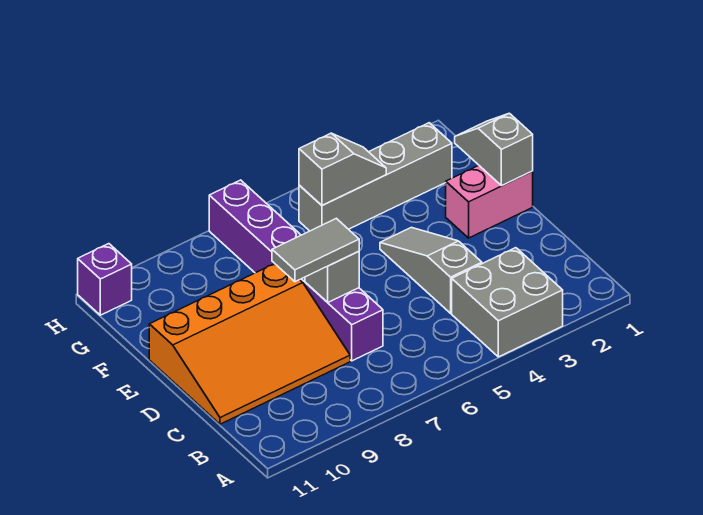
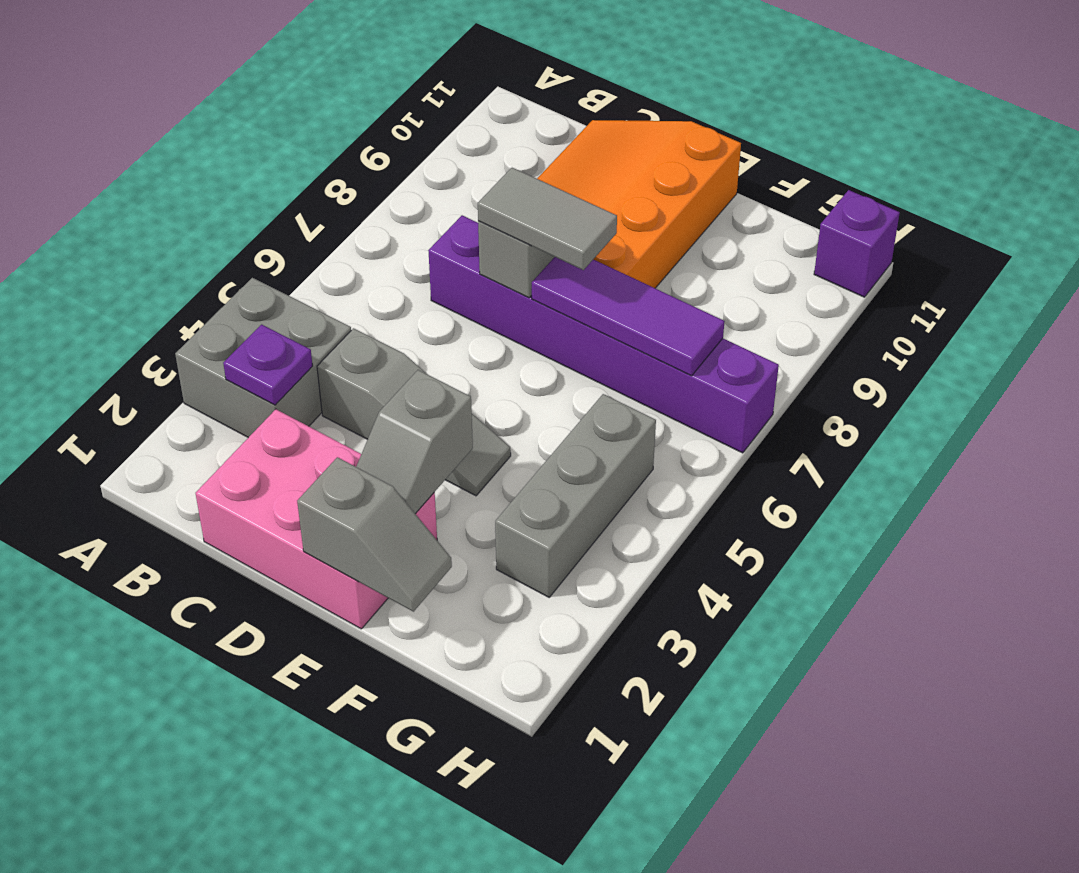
none -> purple 1x1 plate [223,325,313,405]
grey 1x2 tile [272,218,359,282] -> grey 1x2 tile turned to [478,168,617,270]
pink 1x2 brick [446,166,533,238] -> pink 2x3 brick [196,409,437,629]
none -> purple 1x3 tile [532,257,725,376]
grey 1x4 brick [299,123,452,231] -> grey 1x3 brick [495,394,656,597]
grey 1x2 slope [299,133,386,205] -> grey 1x2 slope moved to [356,370,473,514]

